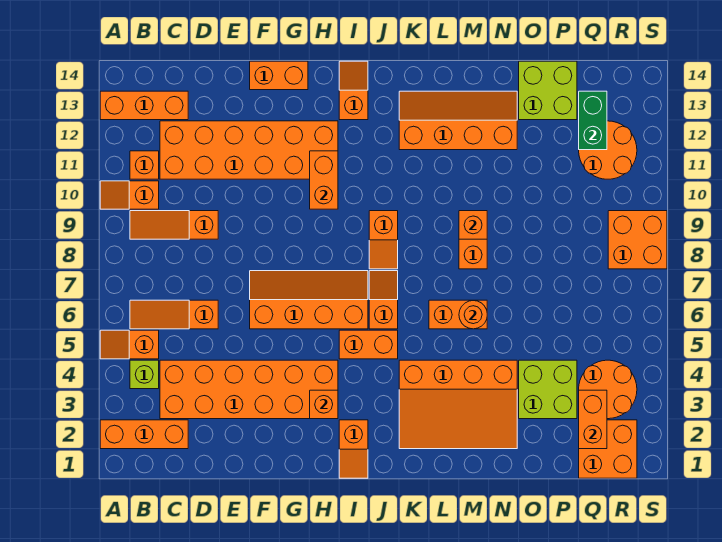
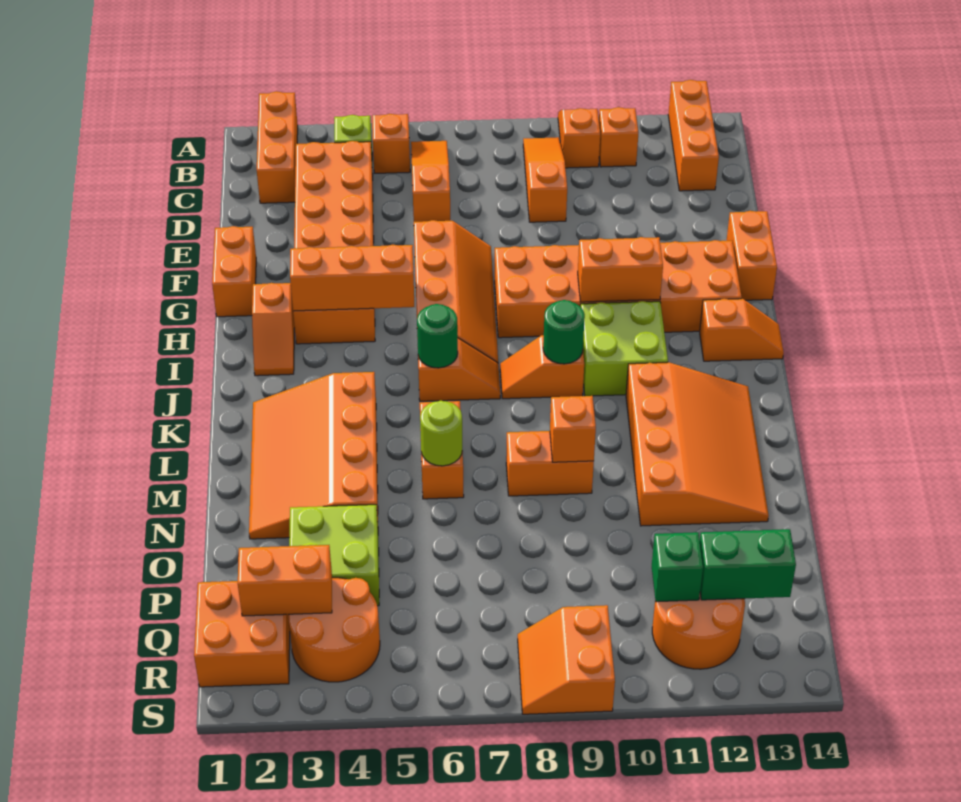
orange 2x6 brick [160,121,338,179] -> orange 2x6 brick turned to [495,240,742,338]
orange 1x1 brick [310,390,338,419] -> orange 1x3 brick [290,245,415,311]
orange 1x2 slope [339,420,368,478] -> orange 1x2 slope turned to [252,283,295,376]
orange 1x2 brick [339,330,398,359] -> orange 1x2 brick moved to [212,226,256,317]
none -> green 1x1 round brick [417,304,458,368]
none -> green 1x1 round brick [543,300,585,364]
orange 2x4 slope [399,91,517,150] -> orange 3x4 slope [626,362,769,526]
orange 1x1 round brick [459,300,487,329] -> lime 1x1 round brick [420,401,462,466]
lime 2x2 brick [519,61,577,120] -> lime 2x2 brick moved to [580,301,668,396]
none -> green 1x1 brick [652,532,703,602]
orange 2x2 brick [608,211,667,269] -> orange 2x2 slope [518,605,615,714]

